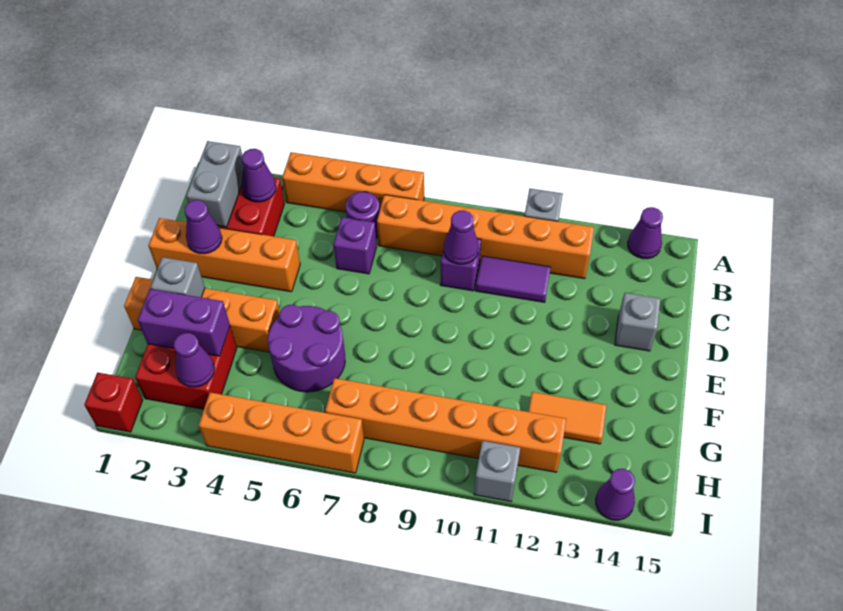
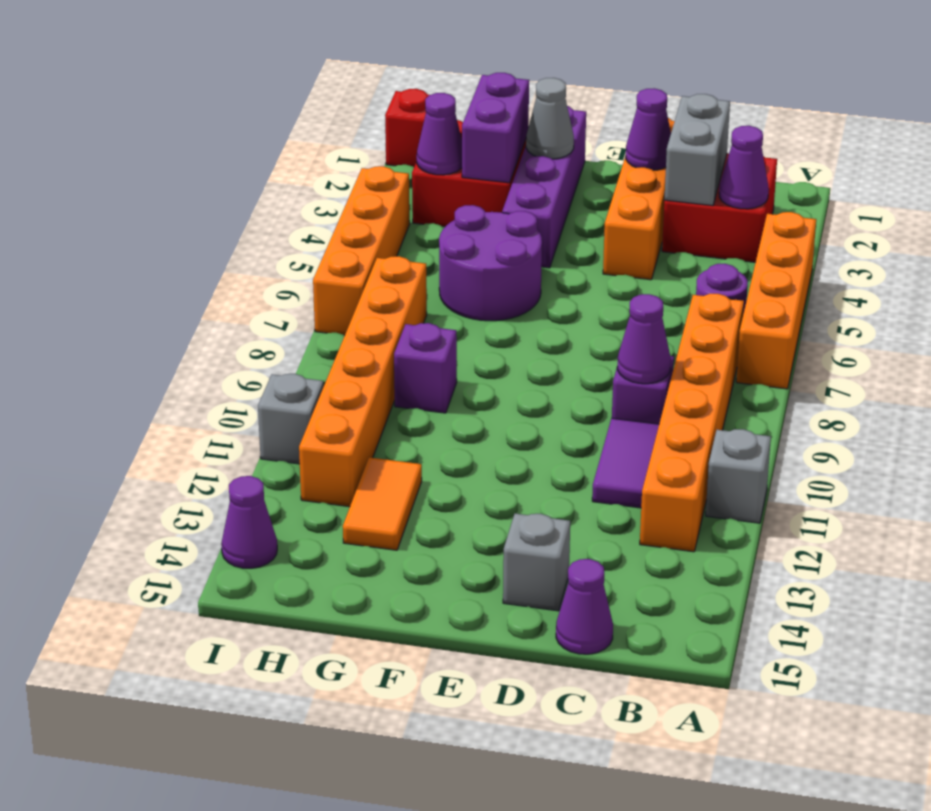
purple 1x1 cone [628,207,663,259] -> purple 1x1 cone moved to [556,559,613,654]
grey 1x2 brick [186,141,244,227] -> grey 1x2 brick turned to [664,94,730,206]
purple 1x1 brick [334,217,377,274] -> purple 1x1 brick moved to [394,323,457,413]
orange 1x4 brick [124,277,280,352] -> purple 1x4 brick [502,106,586,268]
grey 1x1 brick [150,257,205,297] -> grey 1x1 cone [526,78,574,159]

